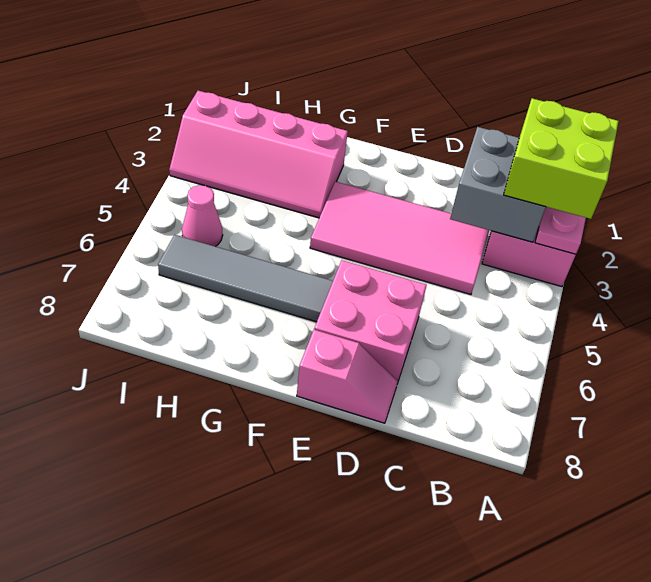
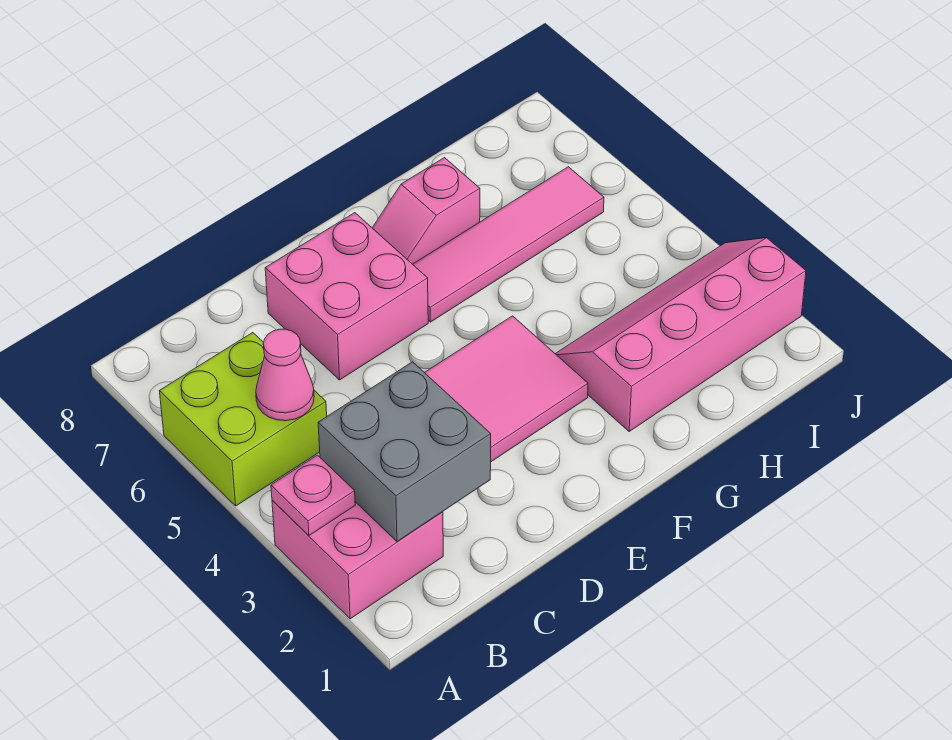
lime 2x2 brick [504,98,619,219] -> lime 2x2 brick moved to [160,333,327,506]
pink 1x2 slope [297,330,398,423] -> pink 1x2 slope moved to [372,158,480,264]
grey 1x4 tile [158,235,333,322] -> pink 1x4 tile [413,167,604,322]
pink 1x1 cone [182,185,223,246] -> pink 1x1 cone moved to [256,329,314,421]

